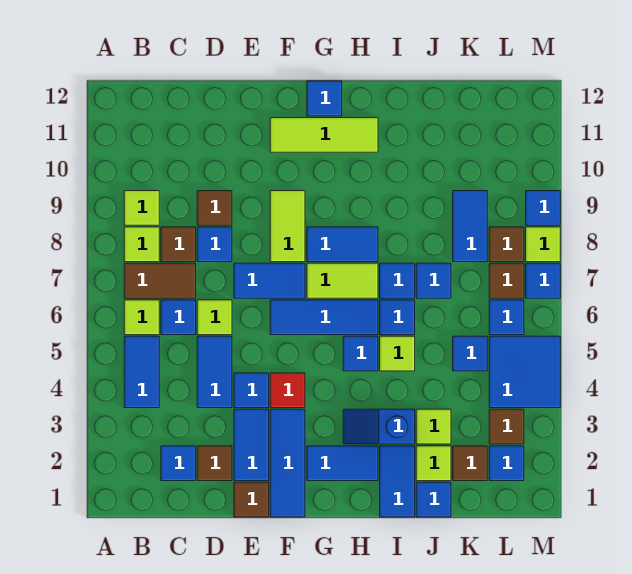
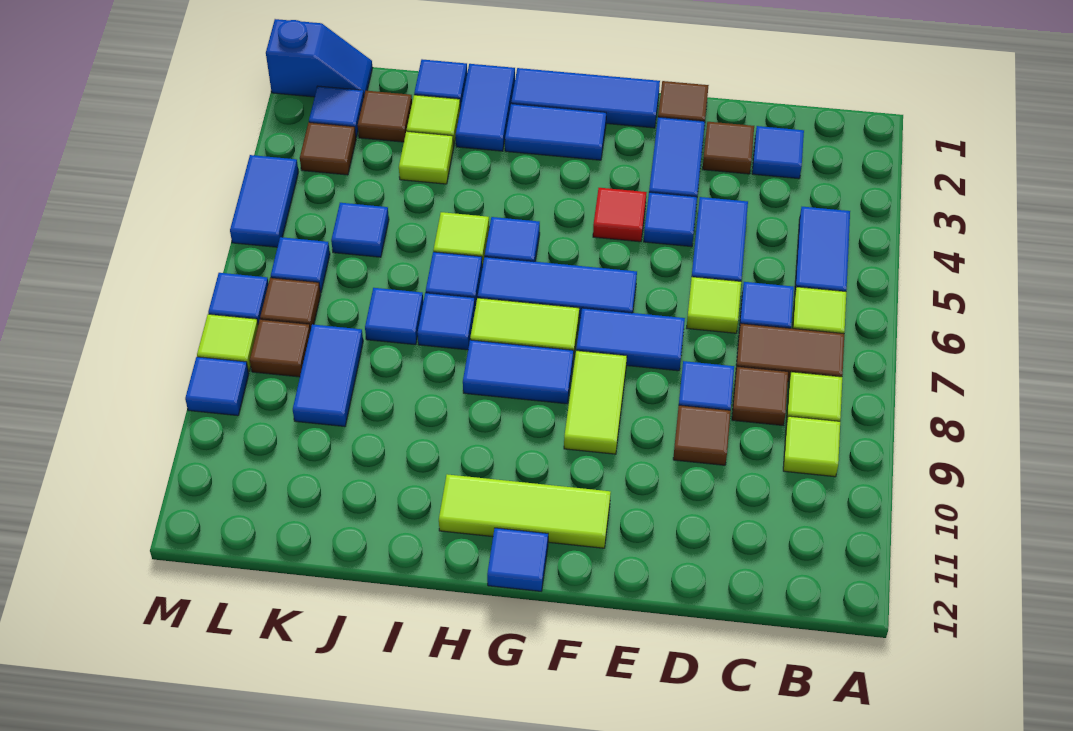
blue 1x3 tile [270,409,305,517] -> blue 1x3 tile turned to [511,68,660,128]
blue 1x2 slope [343,409,415,444] -> blue 1x2 slope moved to [266,19,372,97]
blue 2x2 tile [489,336,560,408] -> blue 1x2 tile [230,155,298,247]

